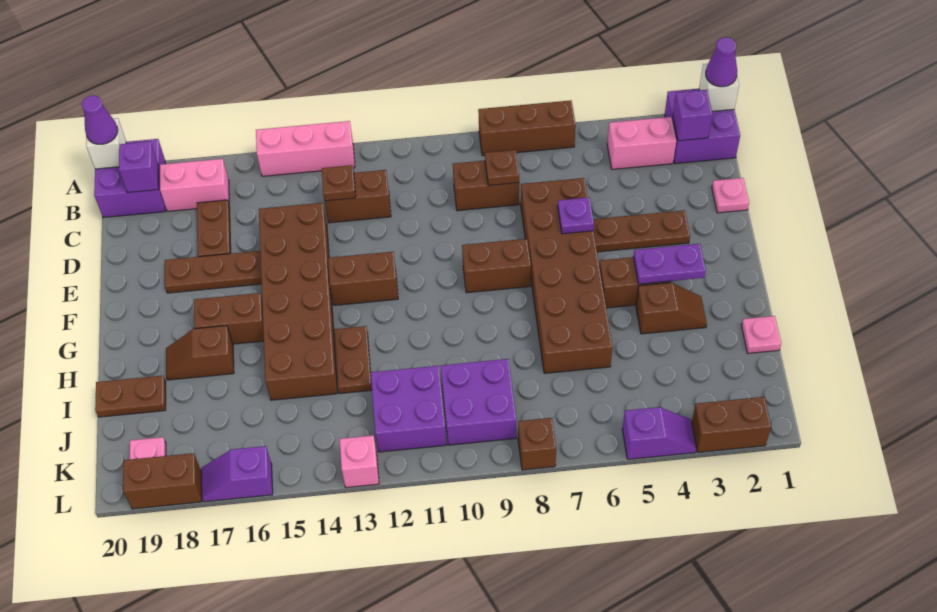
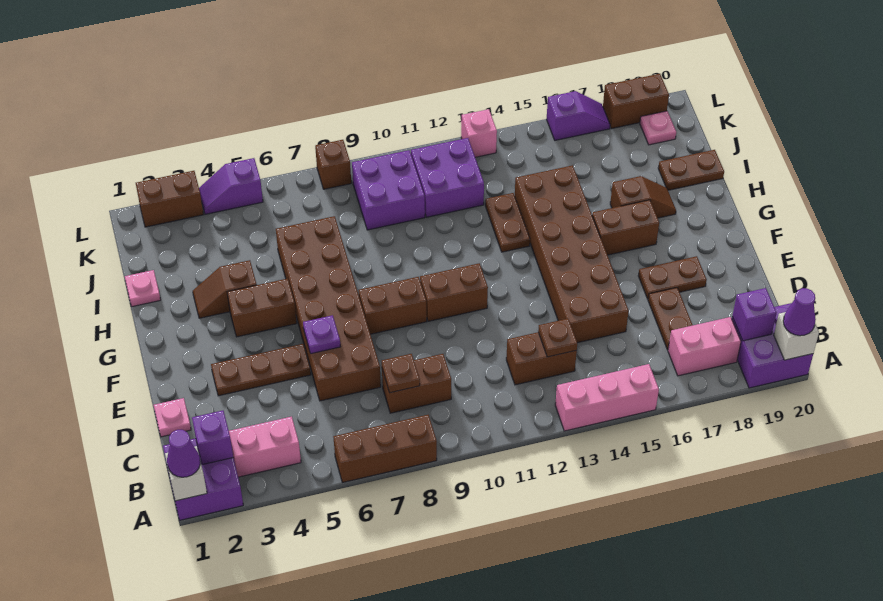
brown 1x3 plate [165,251,262,293] -> brown 1x2 plate [638,256,707,299]
brown 1x2 brick [328,252,398,305] -> brown 1x2 brick moved to [420,263,488,321]
purple 1x2 plate [634,244,706,284] -> none

